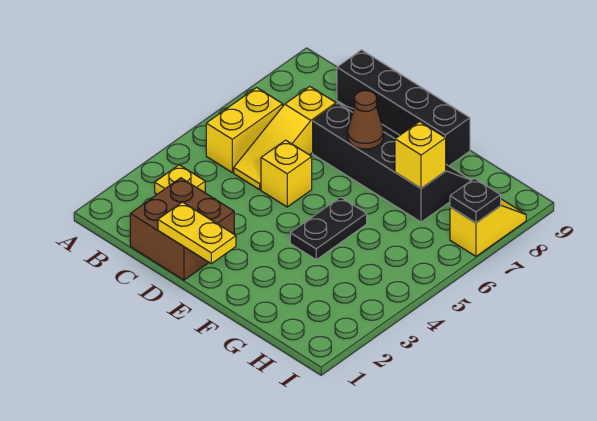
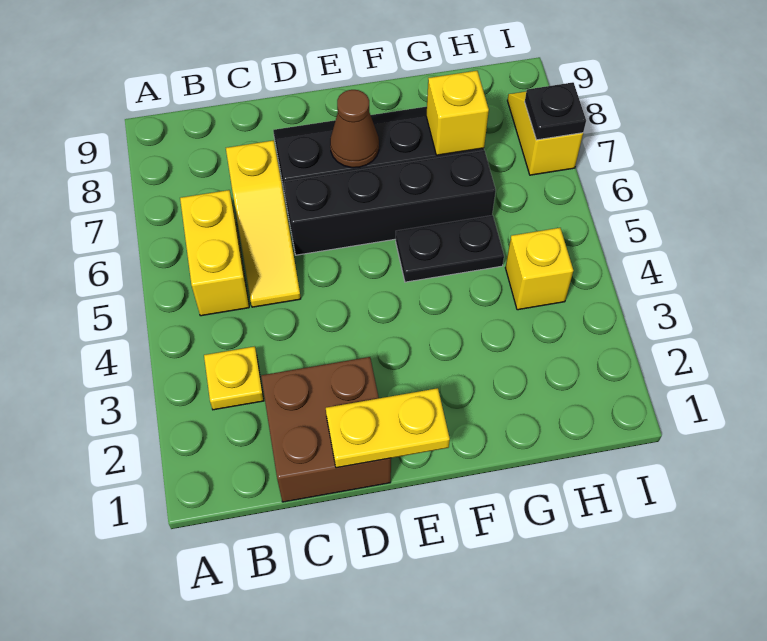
black 1x4 brick [337,50,470,166] -> black 1x4 brick moved to [284,151,496,255]
yellow 1x1 brick [261,140,312,207] -> yellow 1x1 brick moved to [505,228,573,310]
black 1x2 plate [290,197,367,260] -> black 1x2 plate turned to [396,215,504,282]

